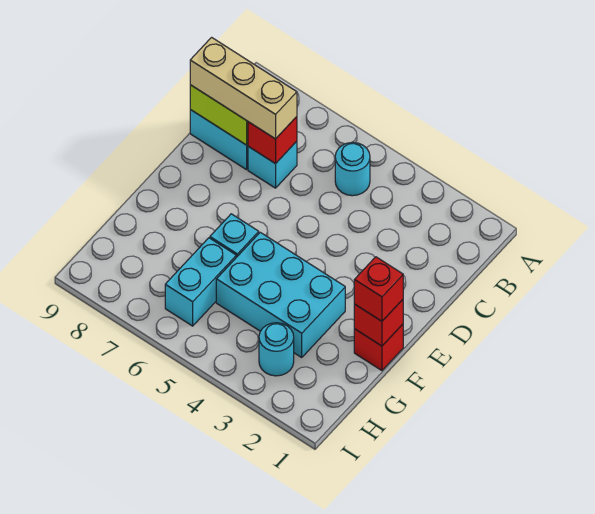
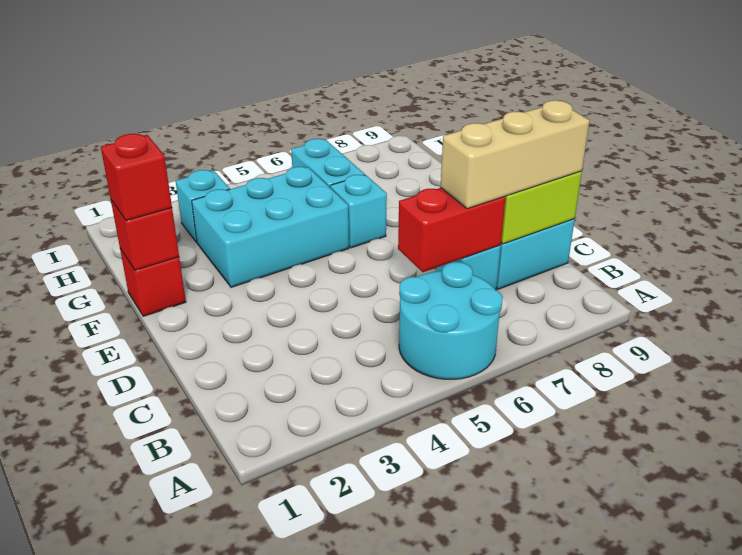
cyan 1x1 round brick [335,142,370,196] -> cyan 2x2 round brick [399,262,503,379]
red 1x1 brick [248,117,297,164] -> red 1x2 brick [398,188,506,272]
cyan 1x1 round brick [259,323,294,376] -> cyan 1x1 brick [176,170,230,243]

